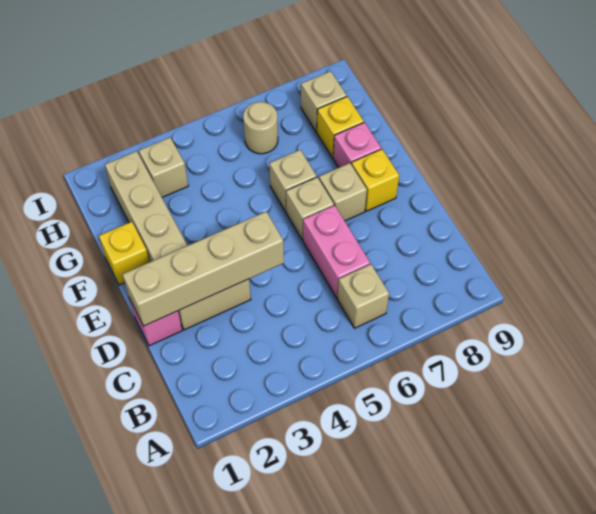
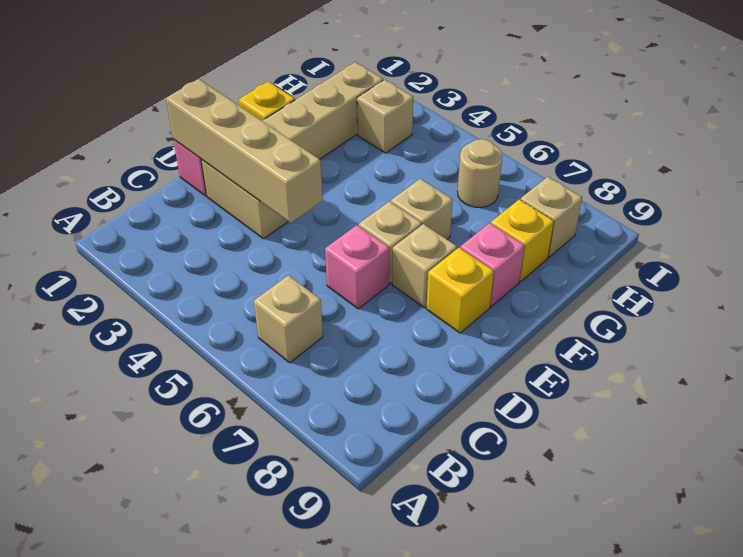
pink 1x2 brick [303,205,370,298] -> pink 1x1 brick [325,225,389,309]

